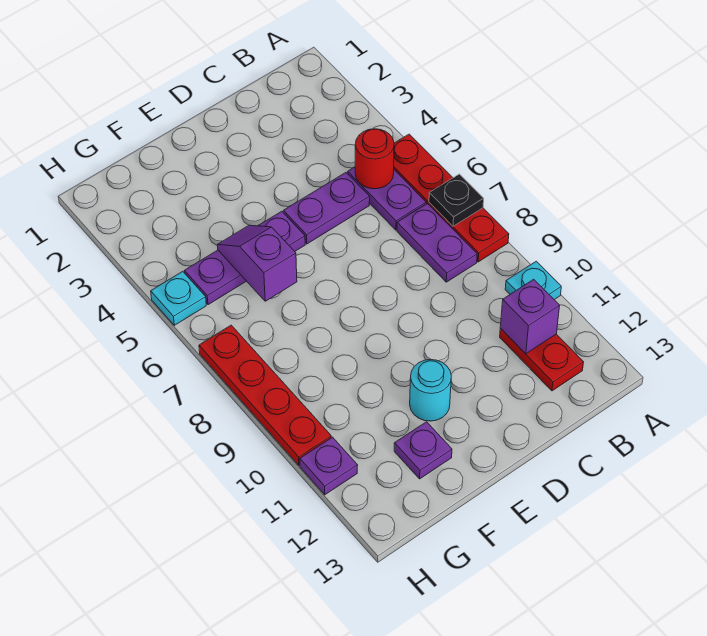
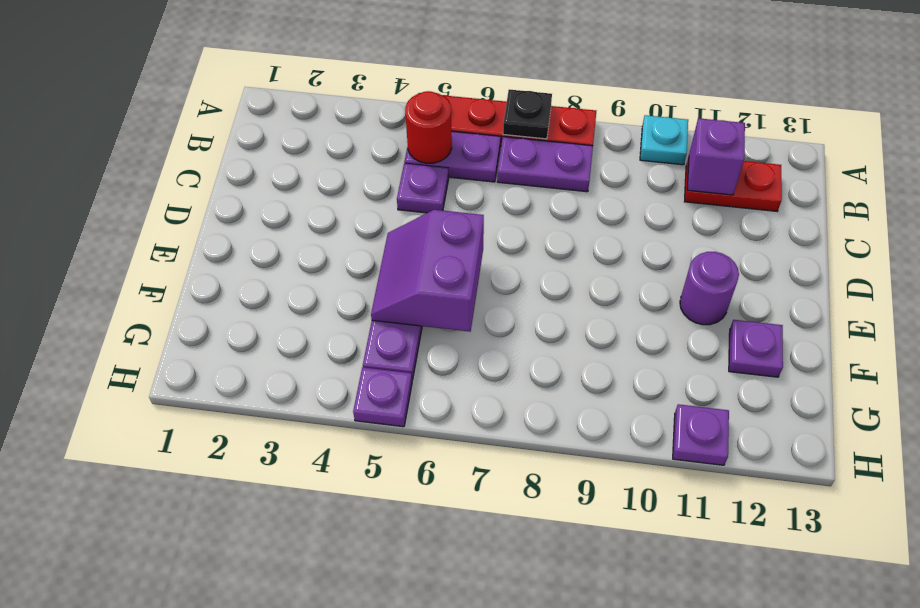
purple 1x2 plate [283,173,370,244] -> purple 1x1 plate [397,163,449,213]
cyan 1x1 round brick [410,360,451,421] -> purple 1x1 round brick [680,252,739,325]
purple 1x2 slope [217,225,297,301] -> purple 2x2 slope [371,210,484,332]
cyan 1x1 plate [151,271,206,325] -> purple 1x1 plate [353,367,412,427]
red 1x4 plate [199,325,331,465] -> none

